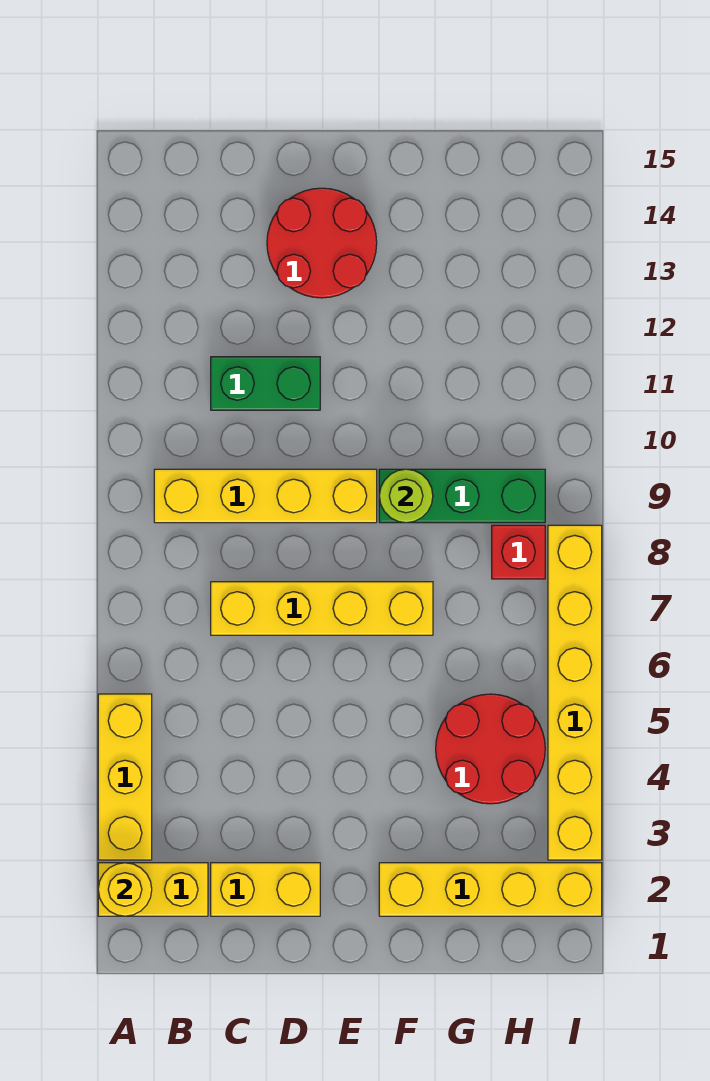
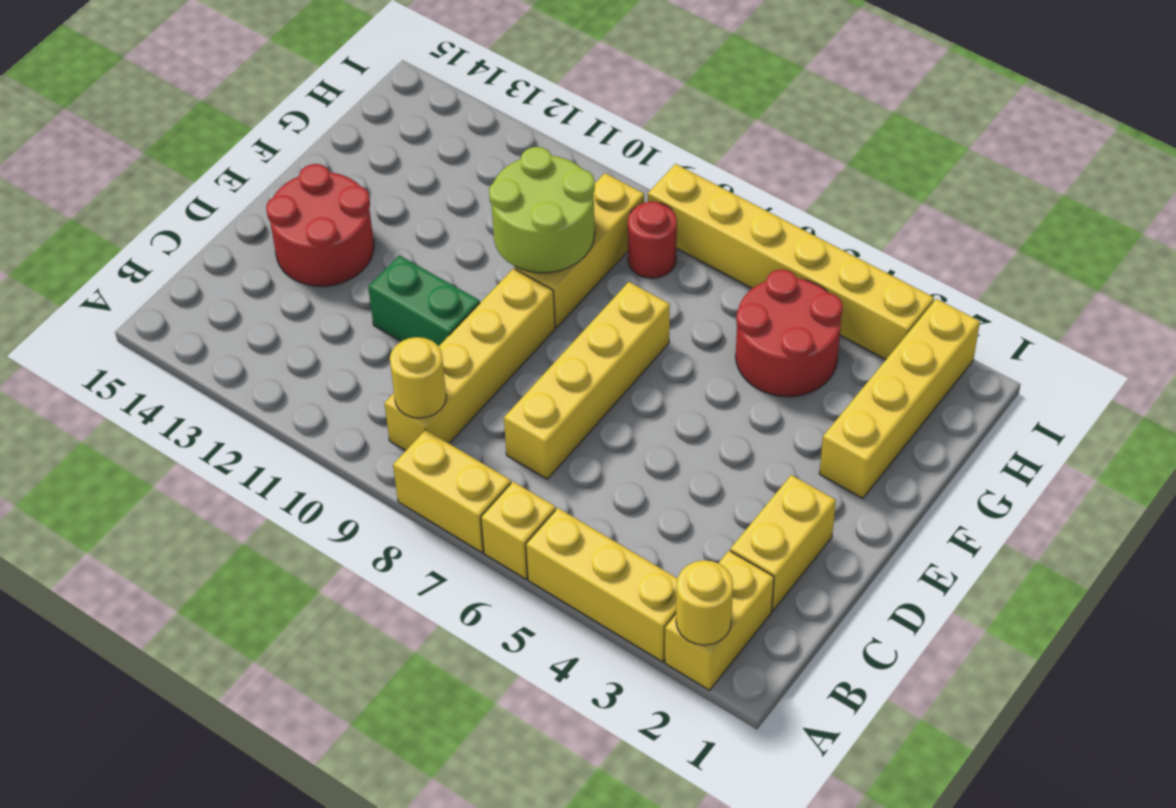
none -> yellow 1x1 brick [481,482,556,579]
none -> yellow 1x2 brick [393,430,511,552]
none -> yellow 1x1 round brick [390,337,446,418]
green 1x2 brick [211,357,320,410] -> green 1x2 brick turned to [368,255,480,346]
green 1x3 brick [379,469,545,523] -> yellow 1x3 brick [515,173,644,328]
lime 1x1 round brick [379,469,433,523] -> lime 2x2 round brick [489,147,595,273]
red 1x1 brick [492,525,545,579] -> red 1x1 round brick [628,201,677,278]

